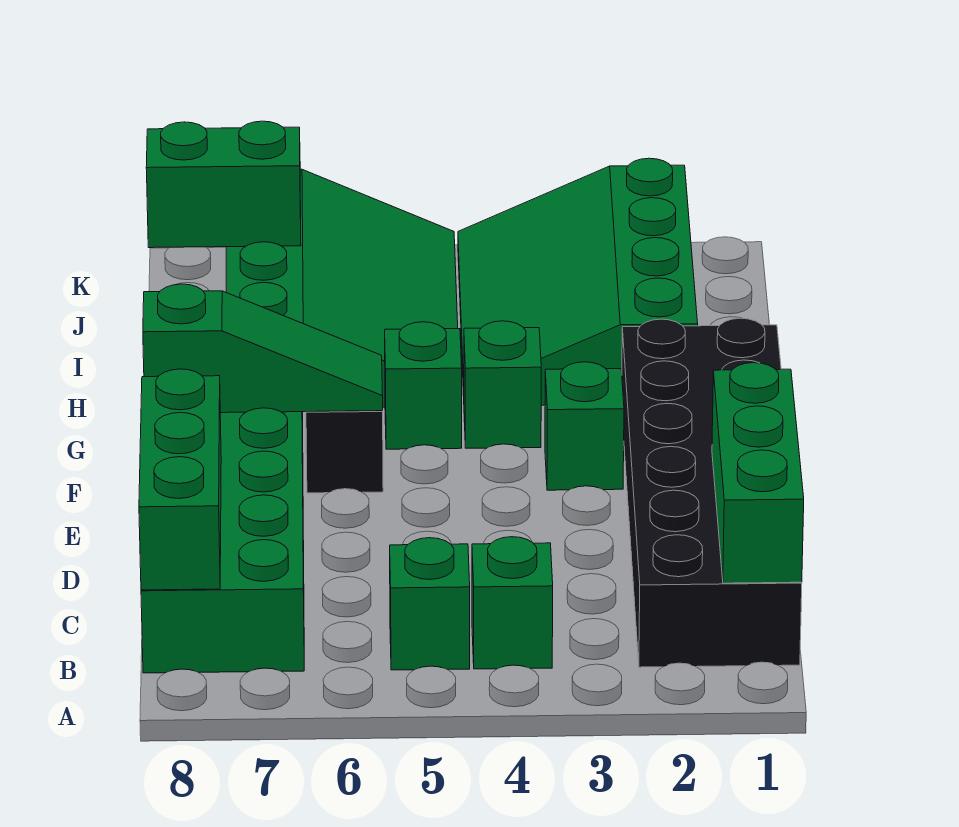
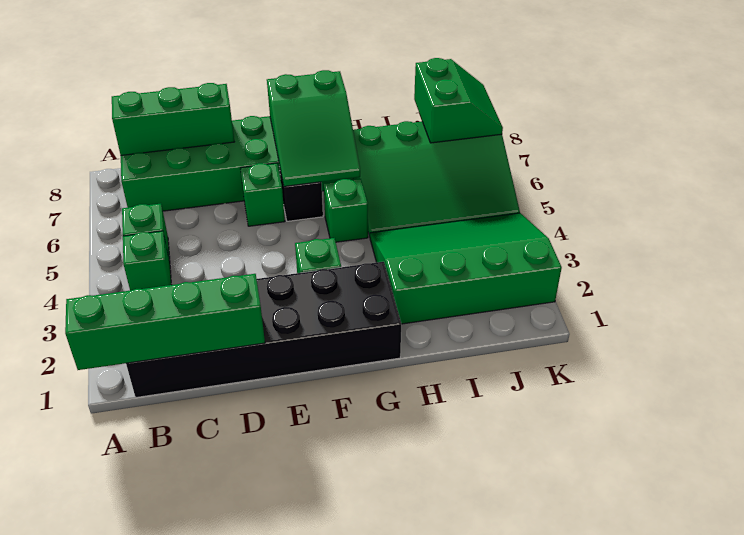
green 1x3 brick [712,363,804,583] -> green 1x4 brick [65,274,265,370]
green 1x3 slope [143,284,383,413] -> green 2x3 slope [267,70,360,186]
green 1x1 brick [464,321,541,448] -> green 1x1 brick moved to [240,163,285,226]

